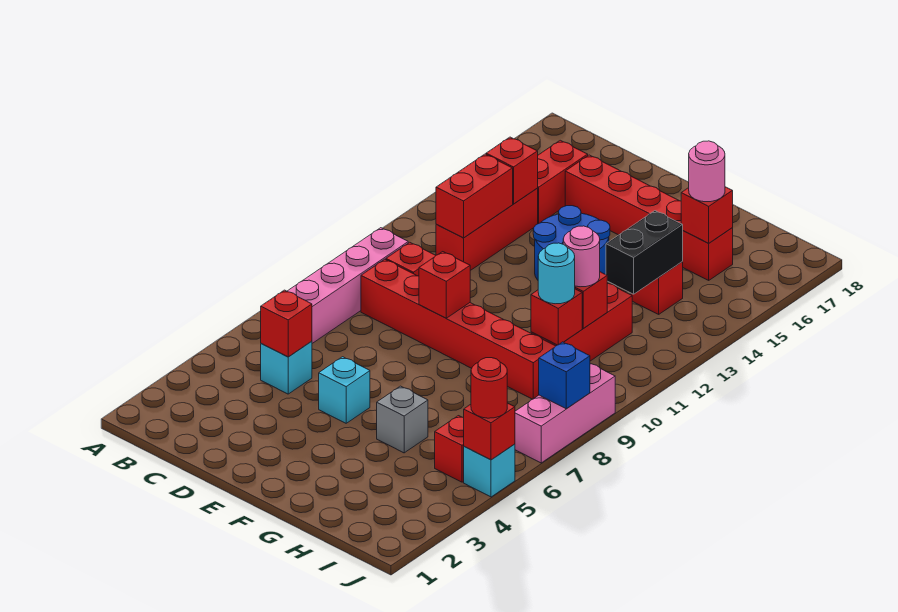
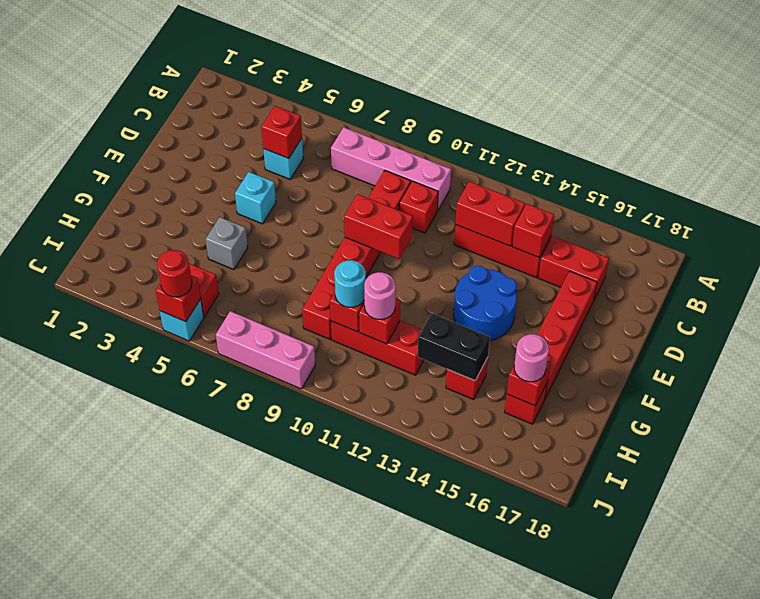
red 1x1 brick [419,252,470,318] -> red 1x2 brick [344,194,413,259]
blue 1x1 brick [539,342,590,409] -> none

